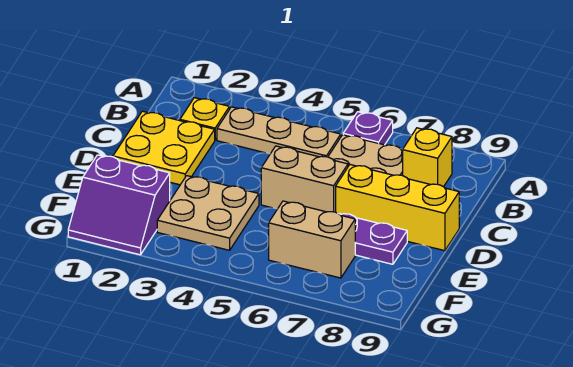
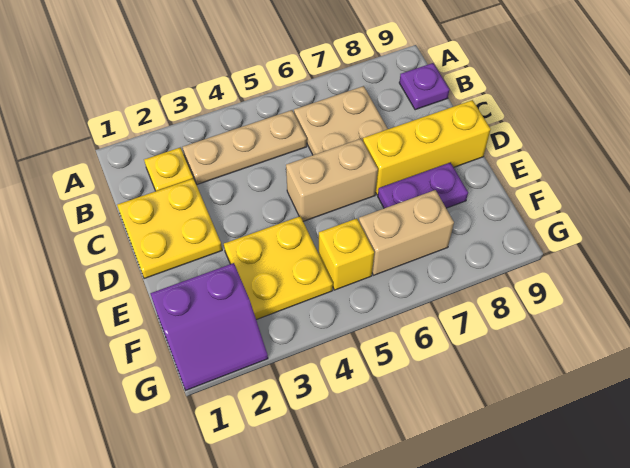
purple 1x1 plate [343,112,393,145] -> purple 1x1 plate moved to [399,63,449,110]
yellow 1x1 brick [403,128,452,187] -> yellow 1x1 brick moved to [319,219,374,290]
tan 2x2 plate [157,176,259,250] -> yellow 2x2 plate [224,216,333,320]

